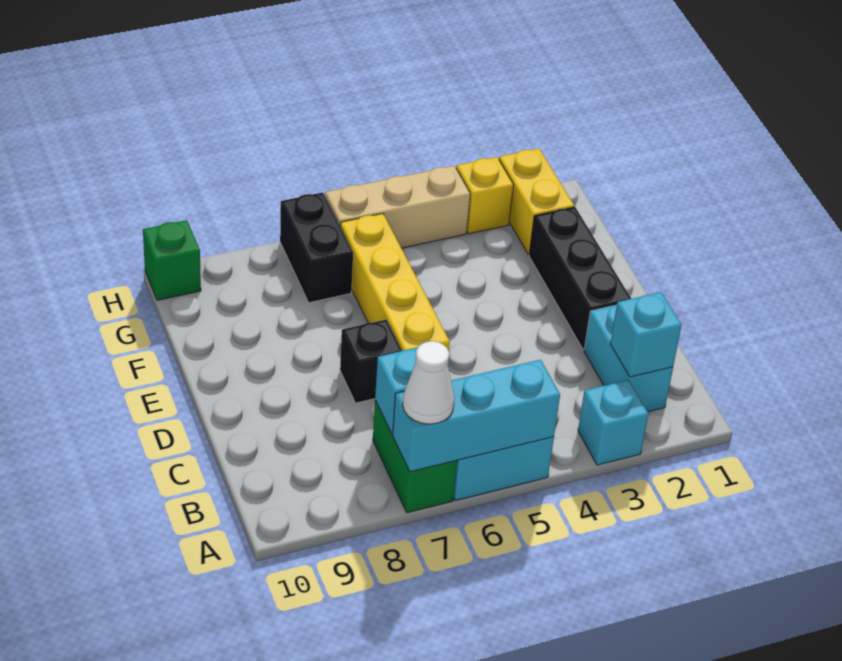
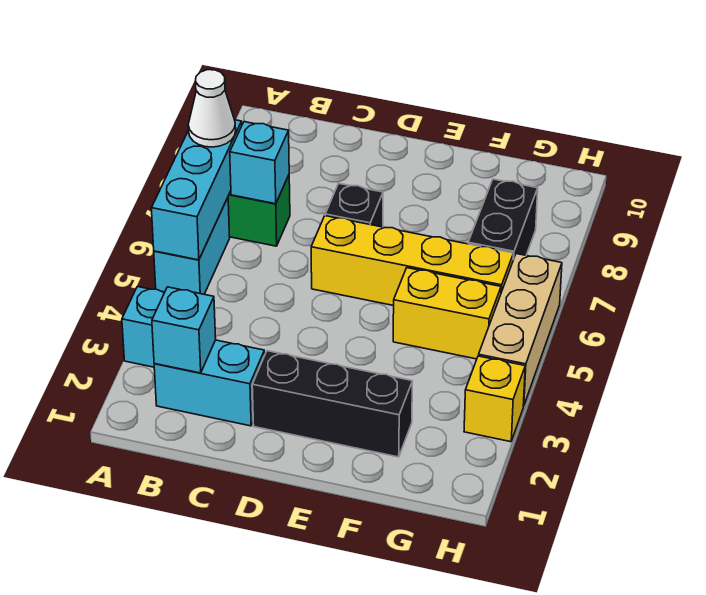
yellow 1x2 brick [499,148,574,255] -> yellow 1x2 brick moved to [393,268,501,359]
black 1x2 brick [280,192,353,303] -> black 1x2 brick turned to [468,179,538,260]
green 1x1 brick [143,220,201,300] -> none

